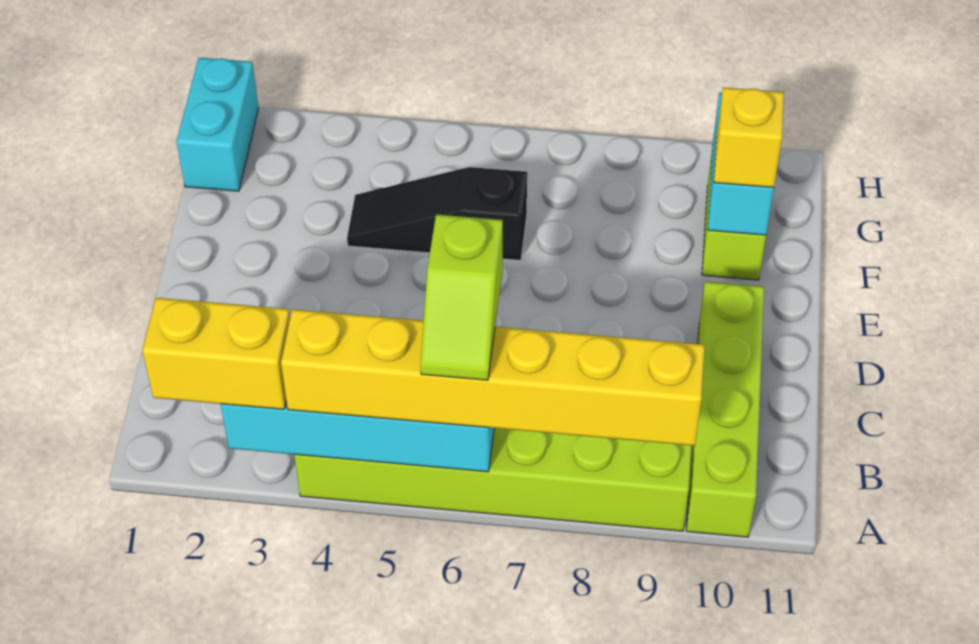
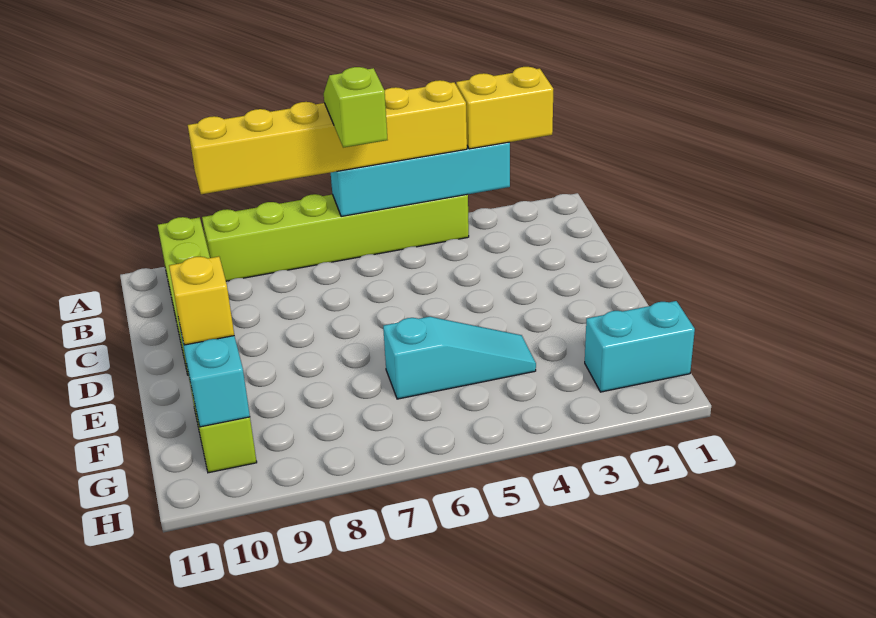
black 1x3 slope [347,167,527,260] -> cyan 1x3 slope [383,317,536,399]
cyan 1x2 brick [177,58,259,191] -> cyan 1x2 brick turned to [585,301,695,392]

